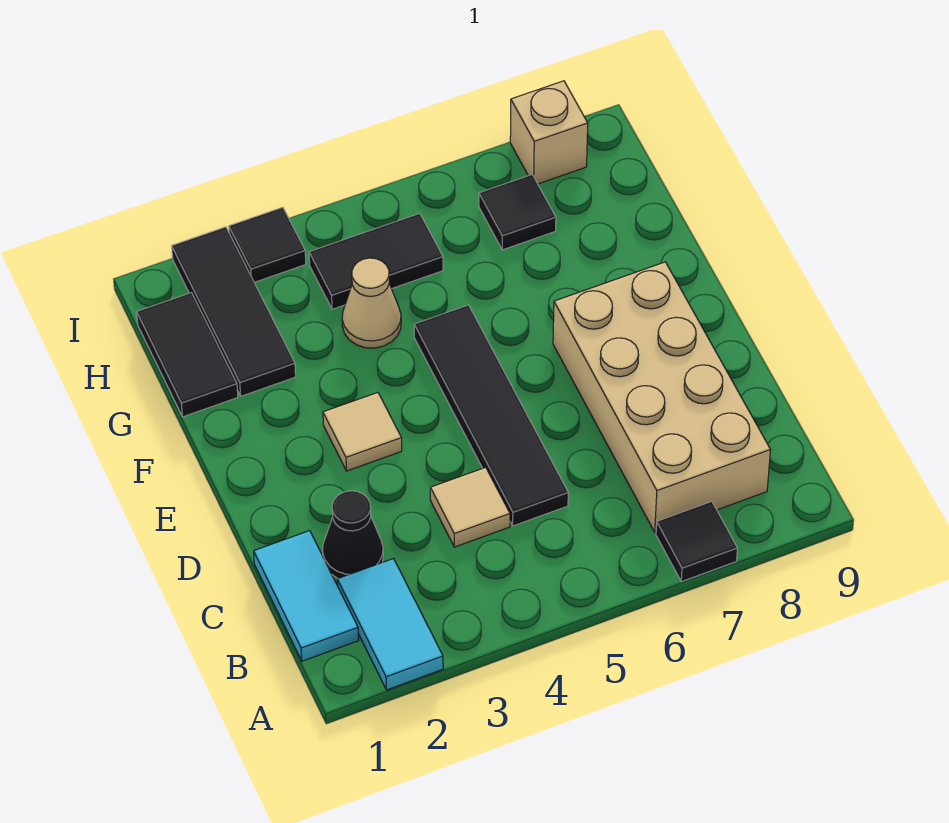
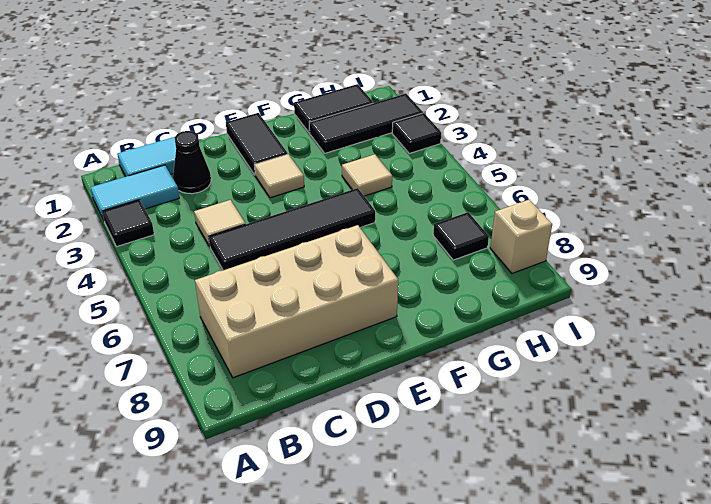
black 1x1 tile [656,501,737,582] -> black 1x1 tile moved to [102,200,154,247]
tan 1x1 cone [342,258,401,348] -> tan 1x1 tile [342,154,392,196]
black 1x2 tile [309,213,443,309] -> black 1x2 tile moved to [226,113,288,175]

